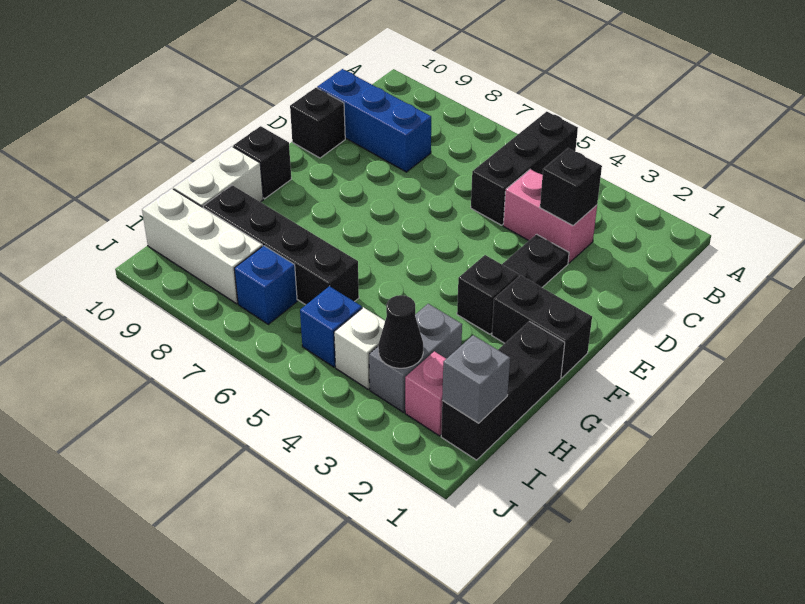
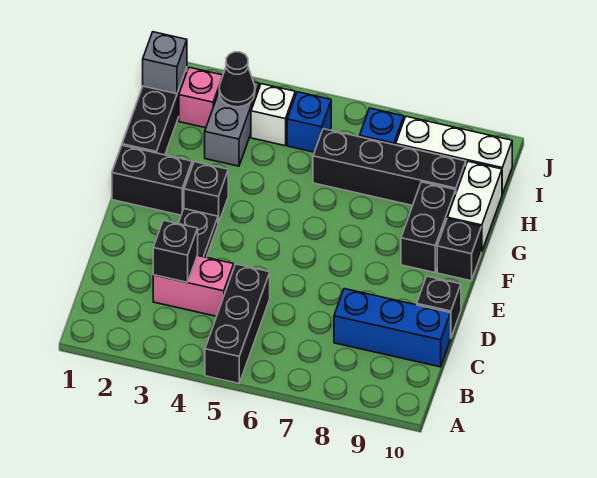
none -> black 1x2 brick [401,182,456,273]

